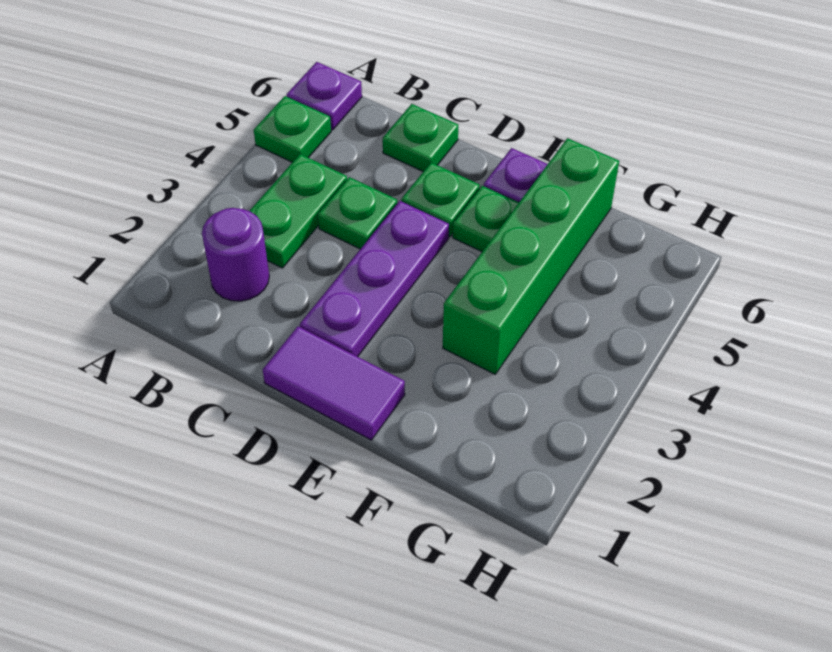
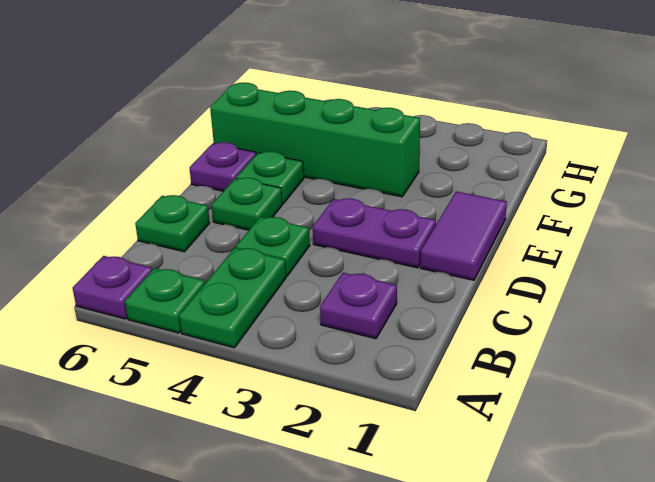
purple 1x1 round brick [202,208,269,301] -> purple 1x1 plate [320,273,397,339]
green 1x2 plate [250,154,347,268] -> green 1x2 plate turned to [179,248,286,348]
purple 1x3 plate [300,201,449,357] -> purple 1x2 plate [313,198,436,268]

